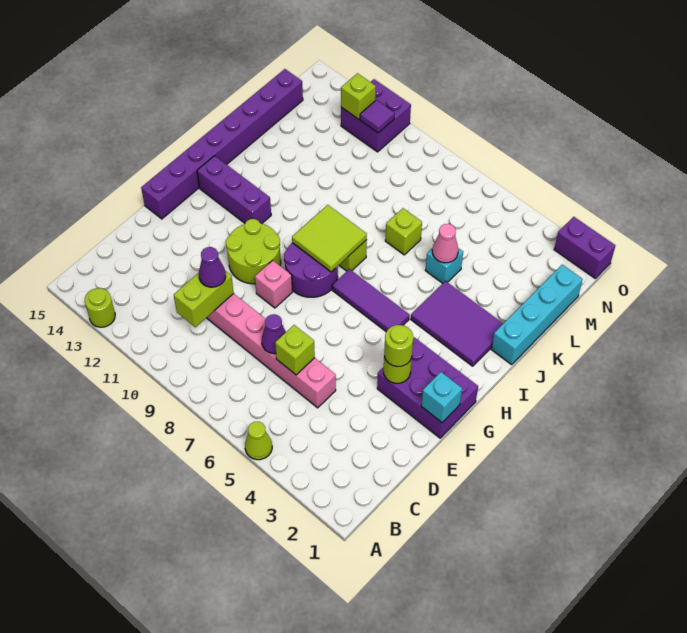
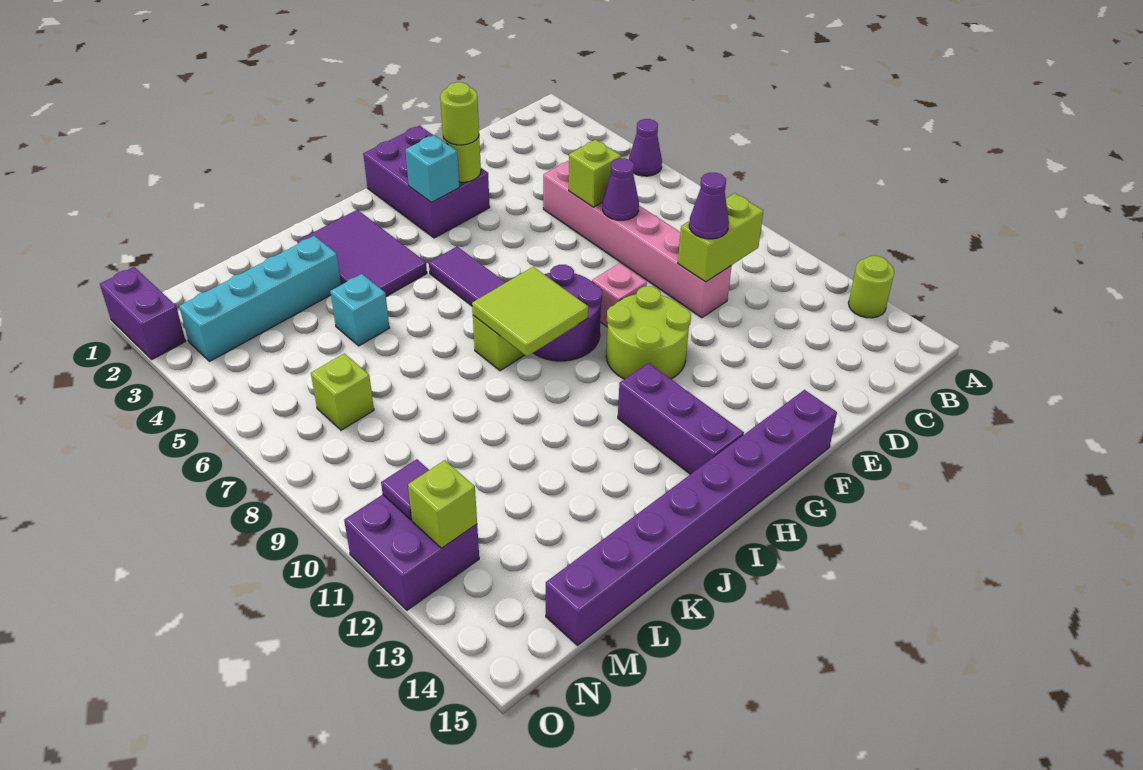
lime 1x1 cone [245,422,272,460] -> purple 1x1 cone [629,119,662,176]
cyan 1x1 brick [421,372,462,423] -> cyan 1x1 brick moved to [405,135,459,203]
cyan 1x4 brick [491,265,583,365] -> cyan 1x4 brick moved to [179,236,341,361]
pink 1x1 cone [432,224,458,263] -> none
lime 1x1 brick [385,208,422,255] -> lime 1x1 brick moved to [311,353,374,430]

